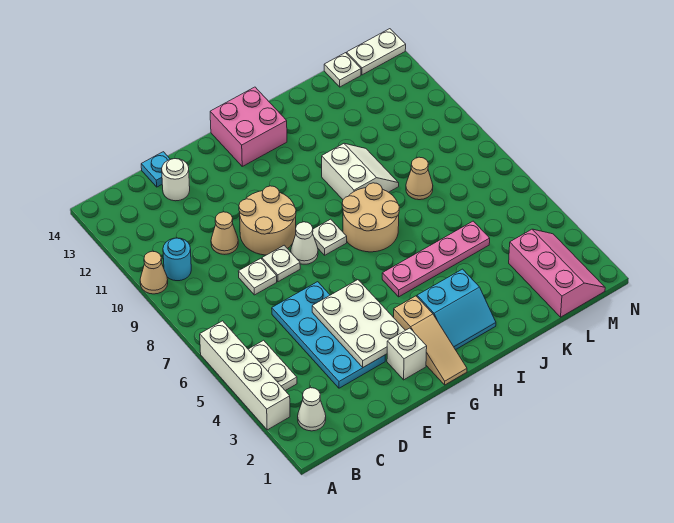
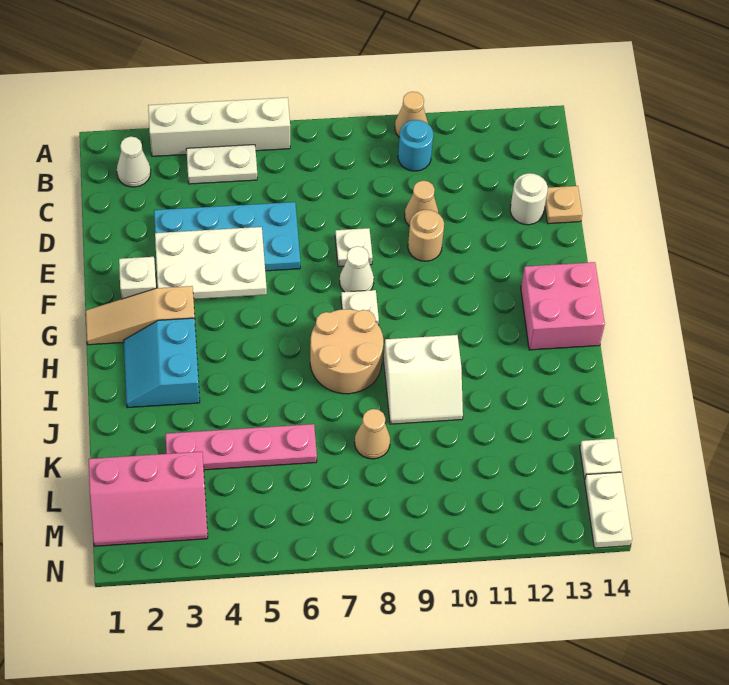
white 1x1 plate [238,258,277,295] -> none
cyan 1x1 plate [141,152,170,187] -> tan 1x1 plate [545,186,582,224]
tan 2x2 round brick [239,186,296,255] -> tan 1x1 round brick [408,210,444,261]
pink 1x4 plate [382,221,490,297] -> pink 1x4 plate turned to [165,424,317,470]

